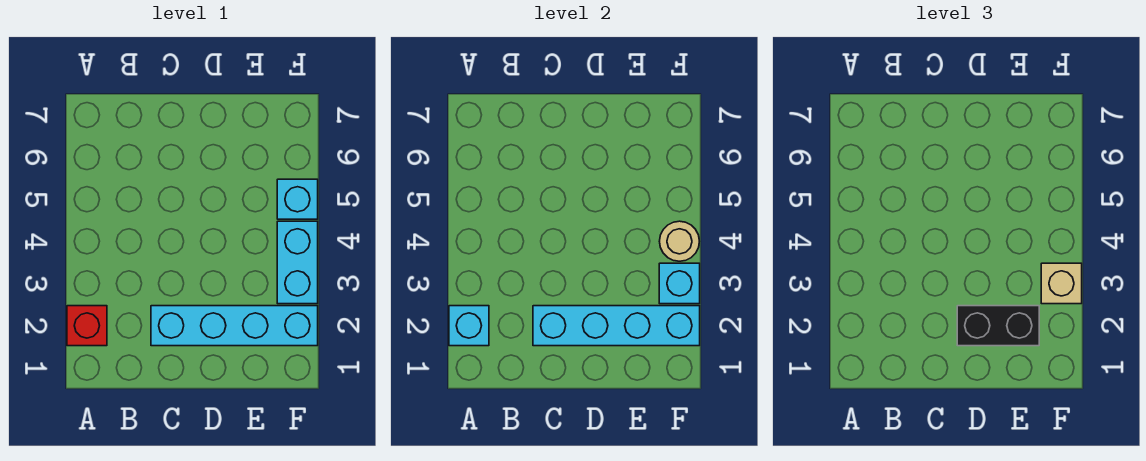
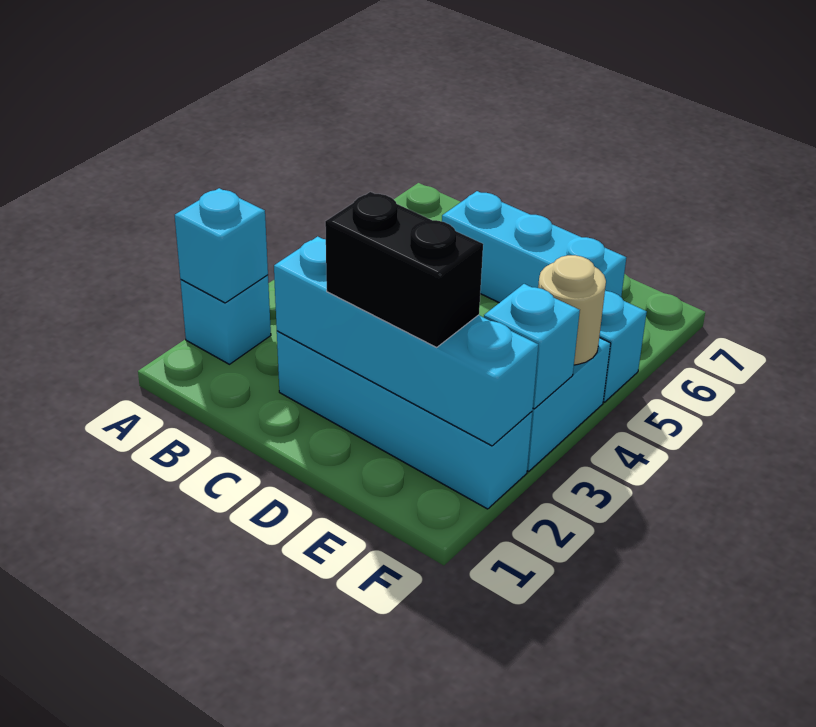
red 1x1 brick [67,306,107,346] -> cyan 1x1 brick [180,275,271,364]
none -> cyan 1x3 brick [442,191,626,303]
tan 1x1 brick [1041,263,1082,304] -> none

